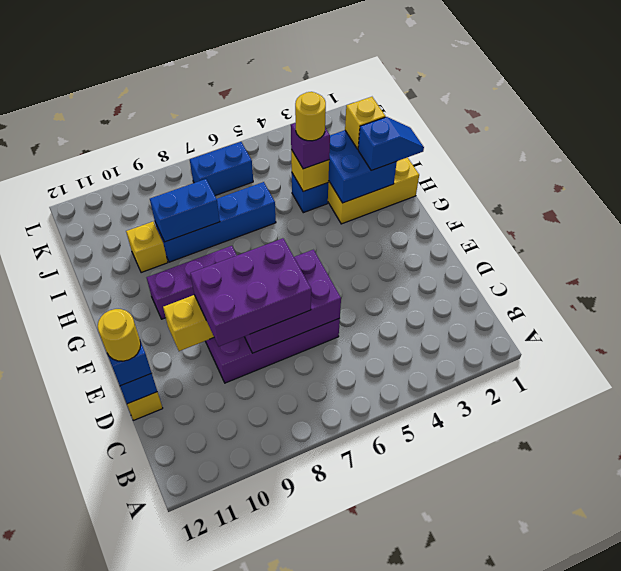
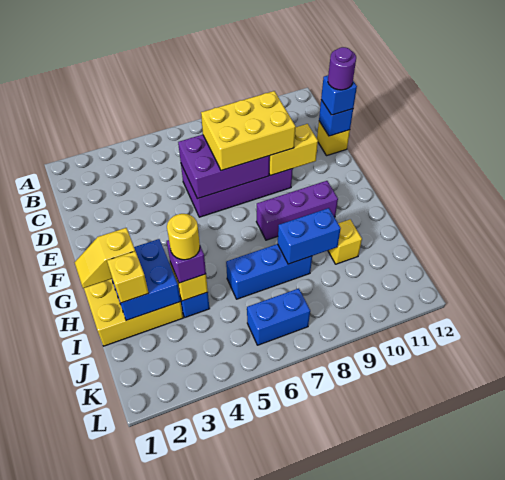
purple 2x3 brick [190,238,311,346] -> yellow 2x3 brick [201,91,296,171]
yellow 1x1 round brick [98,309,141,361] -> purple 1x1 round brick [328,47,356,90]
blue 1x2 slope [358,117,424,170] -> yellow 1x2 slope [75,228,135,288]
blue 1x4 brick [155,182,276,262] -> blue 1x3 brick [226,244,312,299]

